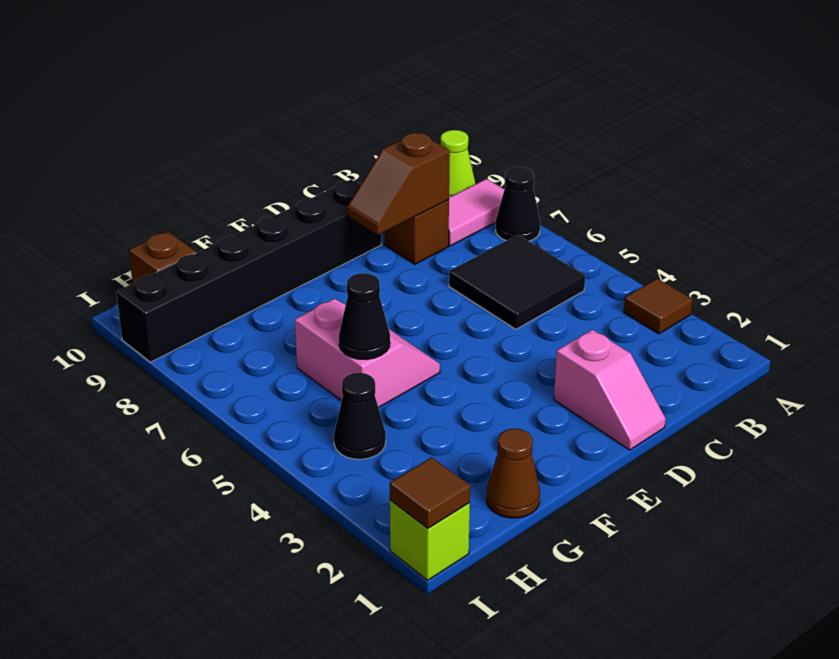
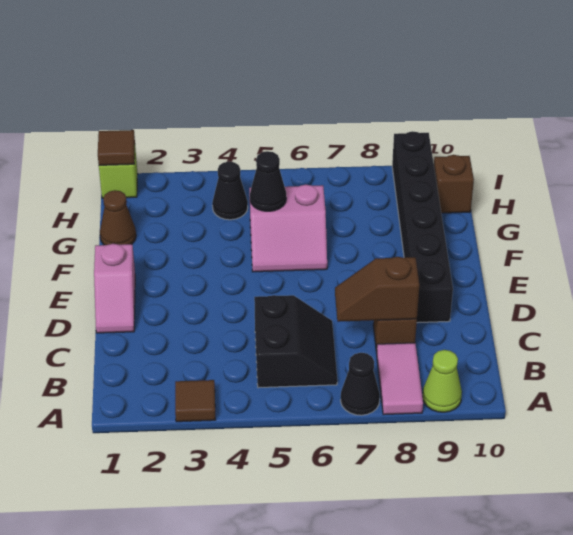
black 2x2 tile [449,235,585,329] -> black 2x2 slope [254,295,337,388]
brown 1x2 slope [347,132,450,235] -> brown 1x2 slope turned to [335,257,419,322]
pink 1x2 slope [554,330,666,450] -> pink 1x2 slope turned to [94,244,135,333]

